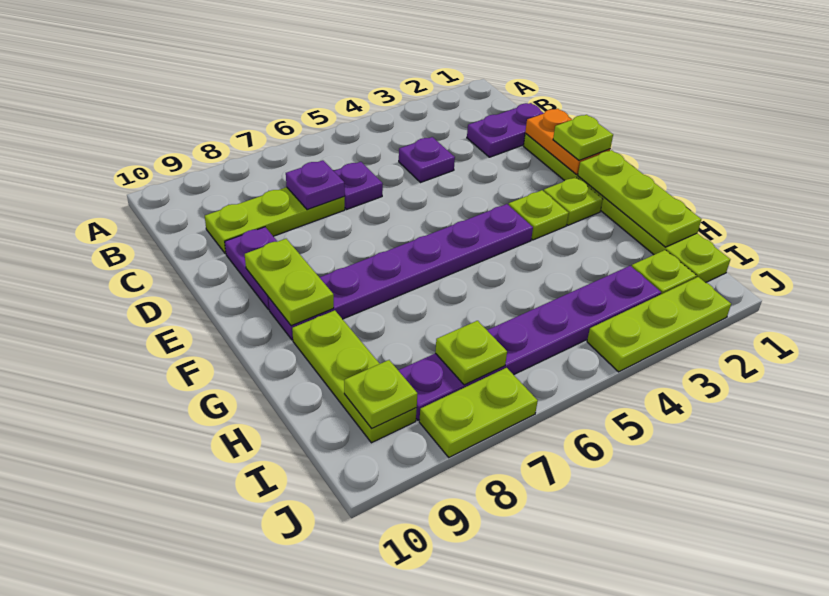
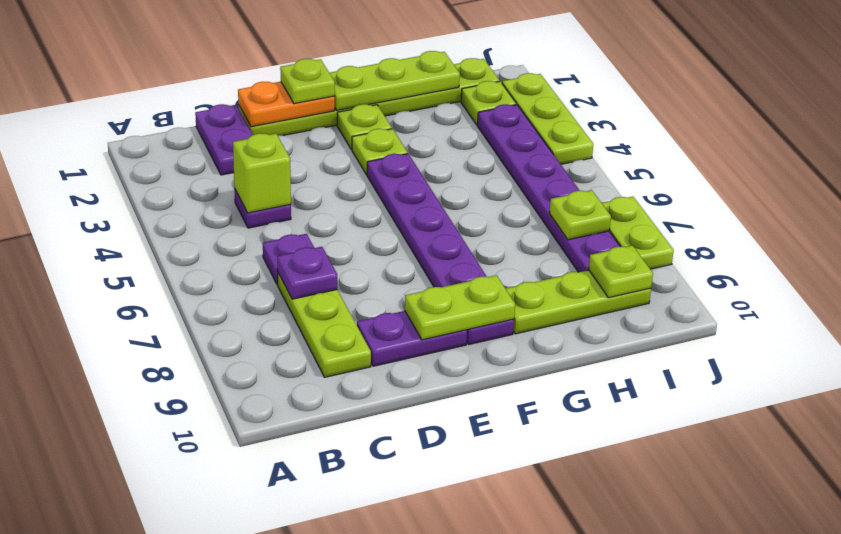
none -> lime 1x1 brick [233,133,291,213]

